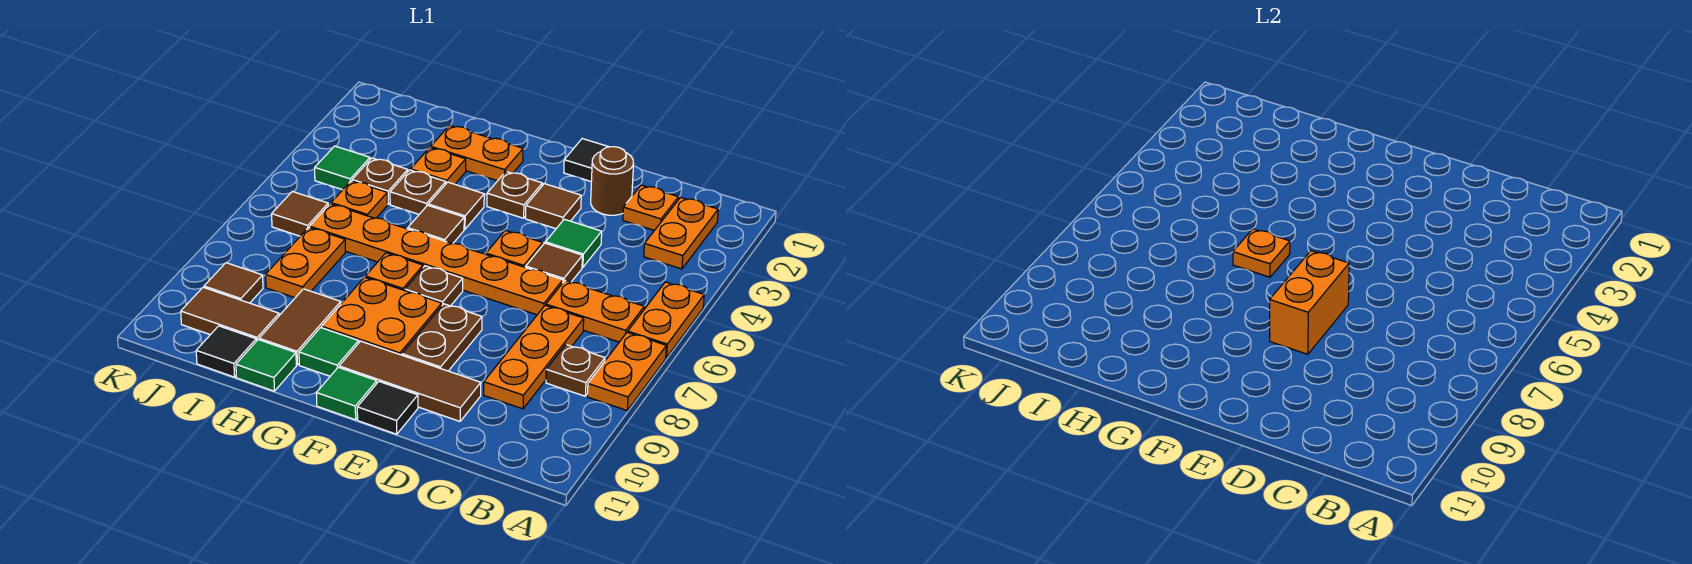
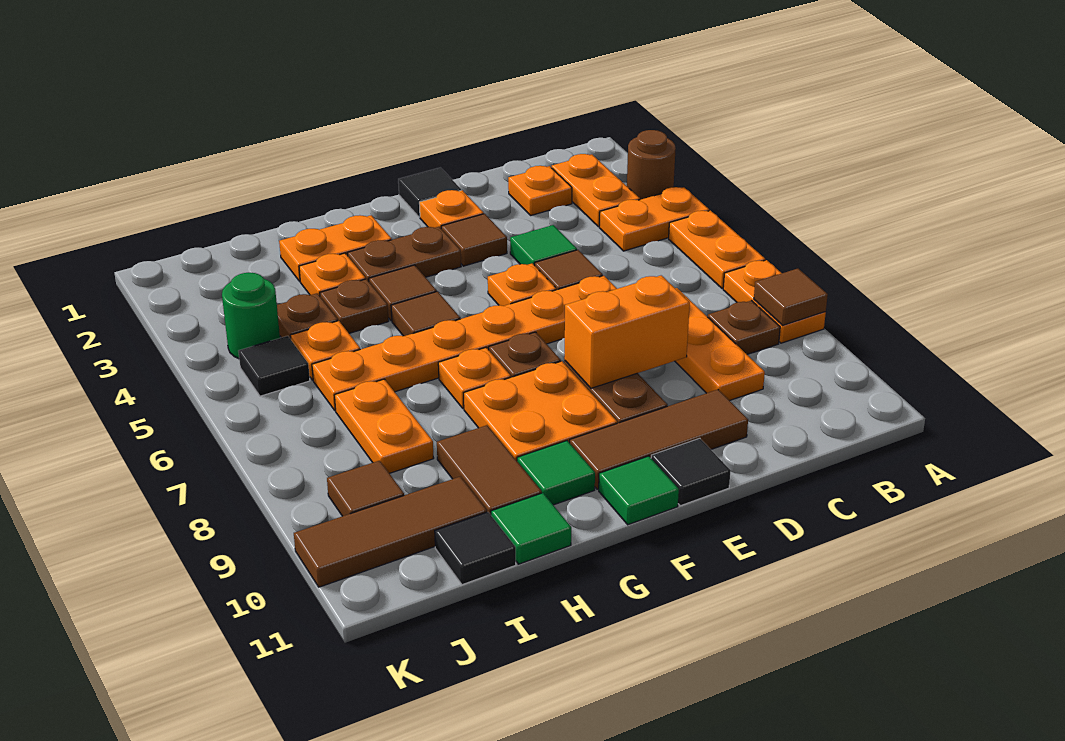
orange 1x2 plate [546,281,644,342] -> orange 1x2 plate moved to [599,187,709,251]
brown 1x1 round brick [591,147,634,215] -> brown 1x1 round brick moved to [627,130,676,200]
orange 1x2 brick [1270,251,1349,354] -> orange 1x2 brick turned to [564,275,690,388]
brown 1x1 plate [487,172,542,218] -> brown 1x2 plate [348,227,461,281]
orange 1x1 plate [1233,229,1290,277] -> orange 1x1 plate moved to [419,190,484,228]
brown 1x2 tile [181,287,279,341] -> brown 1x3 tile [294,477,487,587]
green 1x1 tile [315,146,370,190] -> green 1x1 round brick [222,273,280,359]
none -> black 1x1 tile [238,336,310,396]
brown 1x1 tile [272,191,328,236] -> brown 1x1 tile moved to [754,269,828,326]

